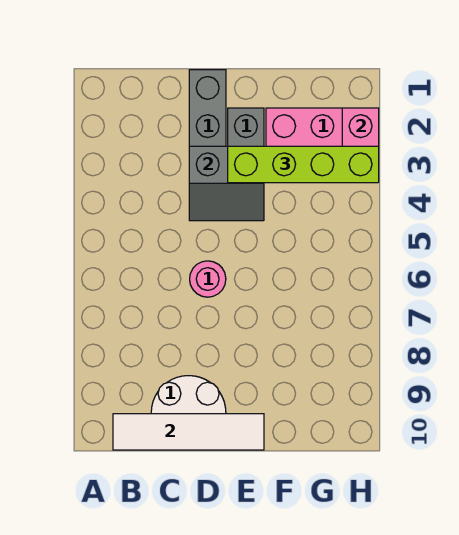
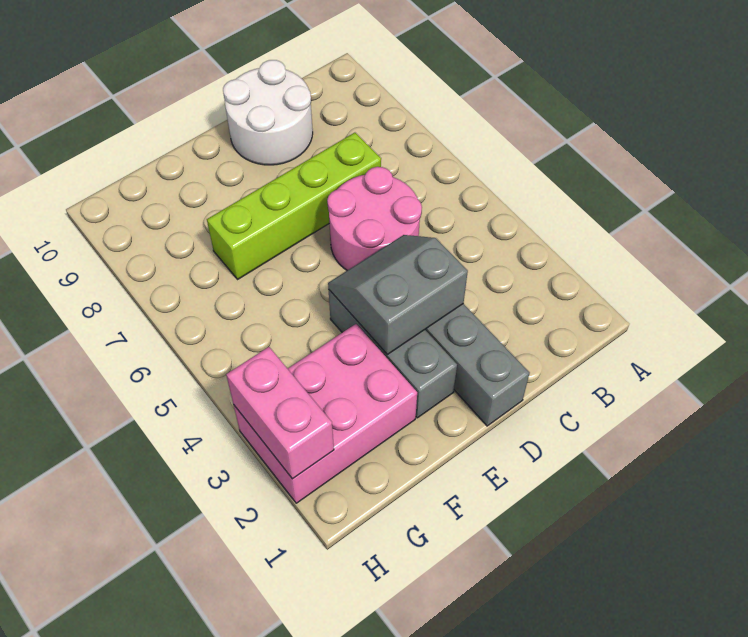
white 1x4 tile [113,414,264,450] -> none
pink 1x1 round brick [190,261,226,297] -> pink 2x2 round brick [327,167,422,270]
lime 1x4 brick [228,146,379,183] -> lime 1x4 brick moved to [207,133,381,279]

